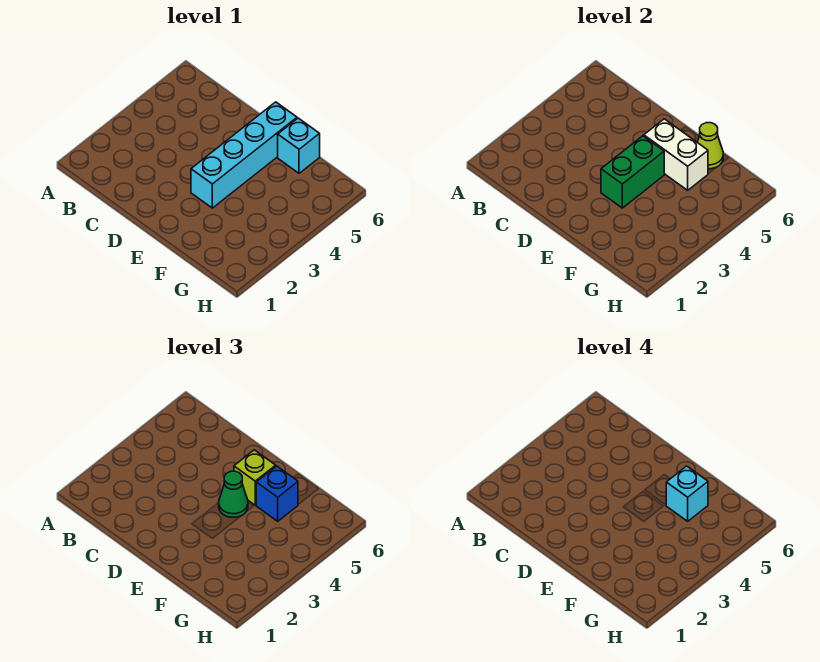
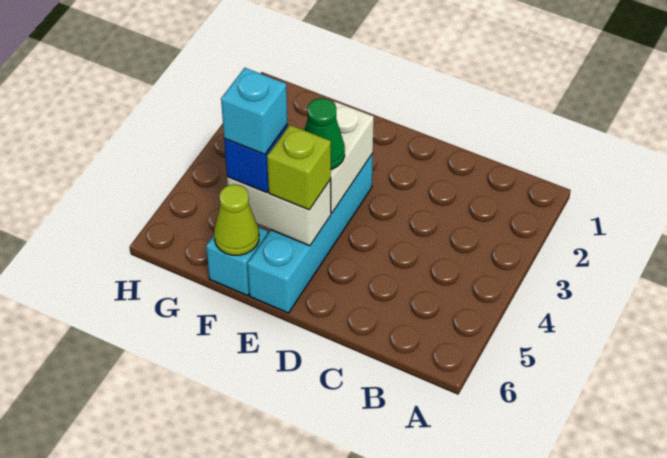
green 1x2 brick [601,136,664,208] -> white 1x2 brick [330,102,374,213]

